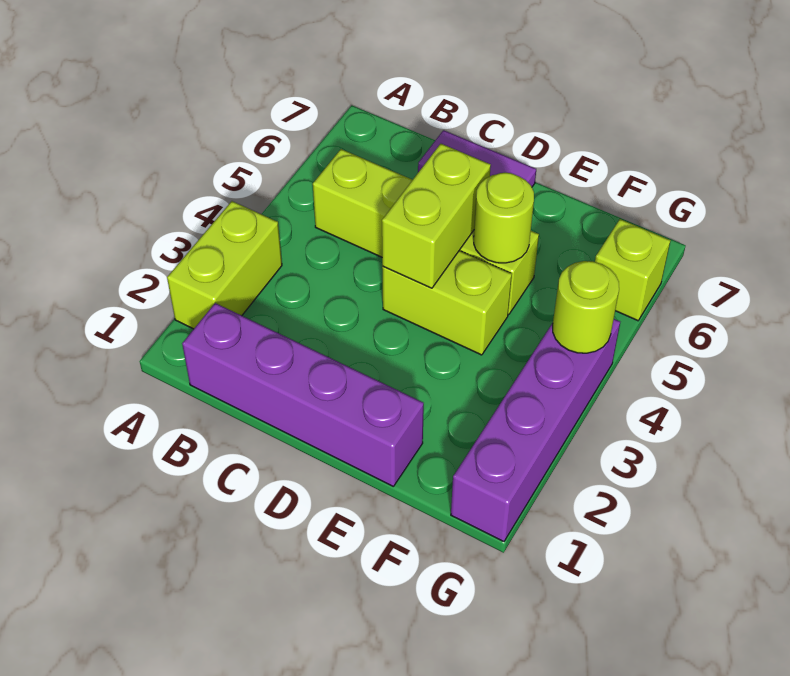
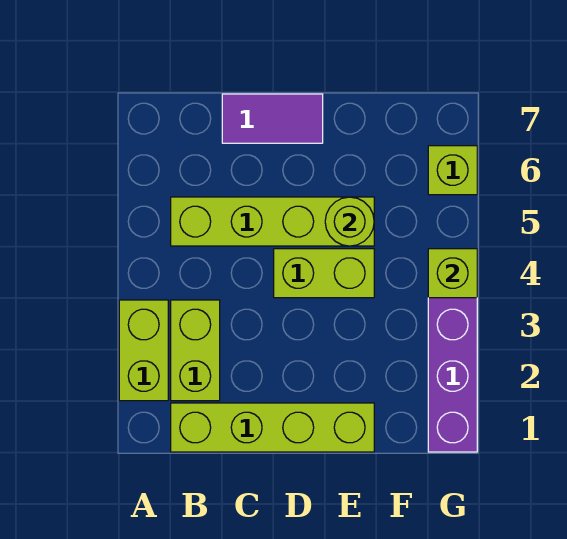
purple 1x4 brick [182,303,424,487] -> lime 1x4 brick [171,403,374,452]
lime 1x2 brick [382,144,491,288] -> lime 1x2 brick moved to [171,300,220,401]
lime 1x1 round brick [553,261,619,353] -> lime 1x1 brick [428,249,477,298]

